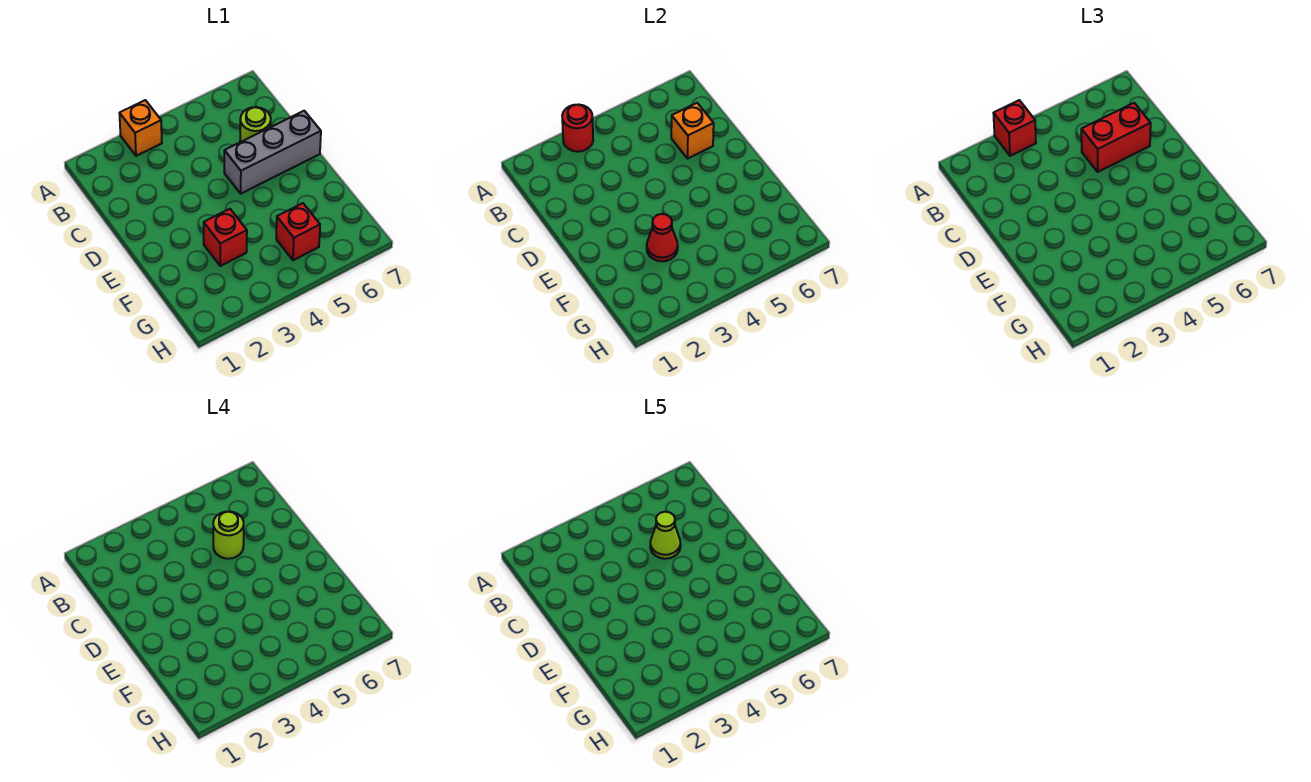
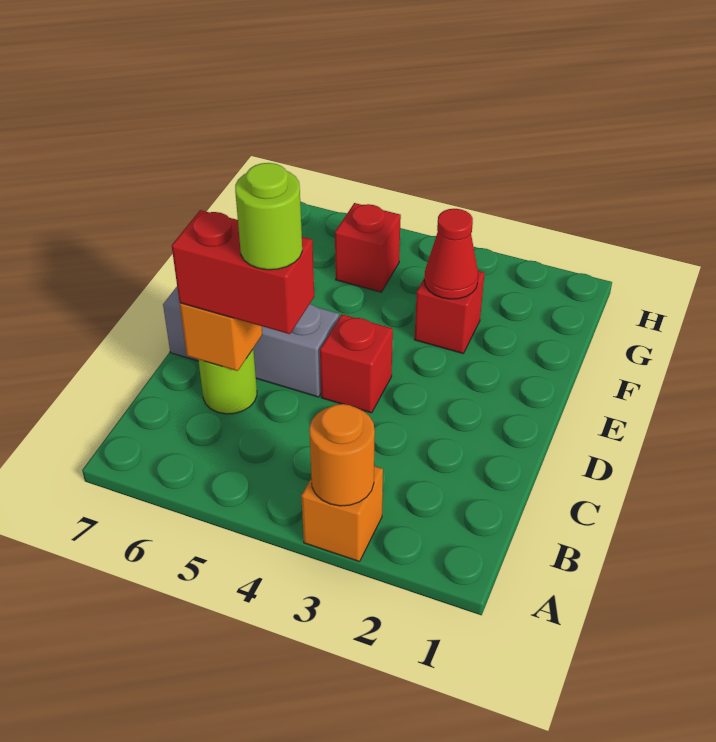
red 1x1 round brick [562,105,593,152] -> orange 1x1 round brick [309,404,375,506]
red 1x1 brick [993,100,1036,156] -> red 1x1 brick moved to [320,314,393,413]
lime 1x1 cone [650,512,681,559] -> none

